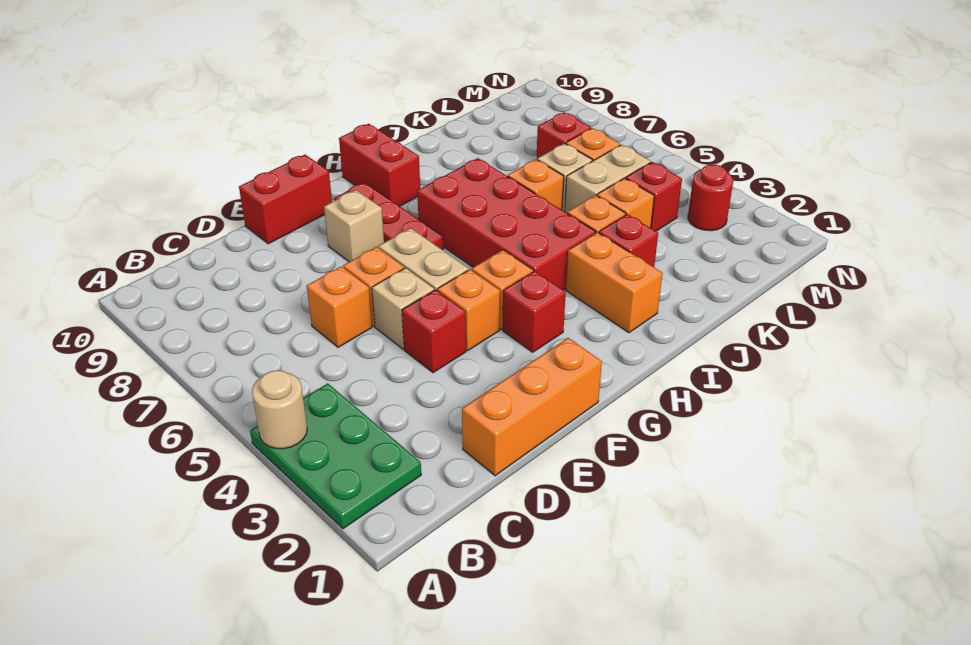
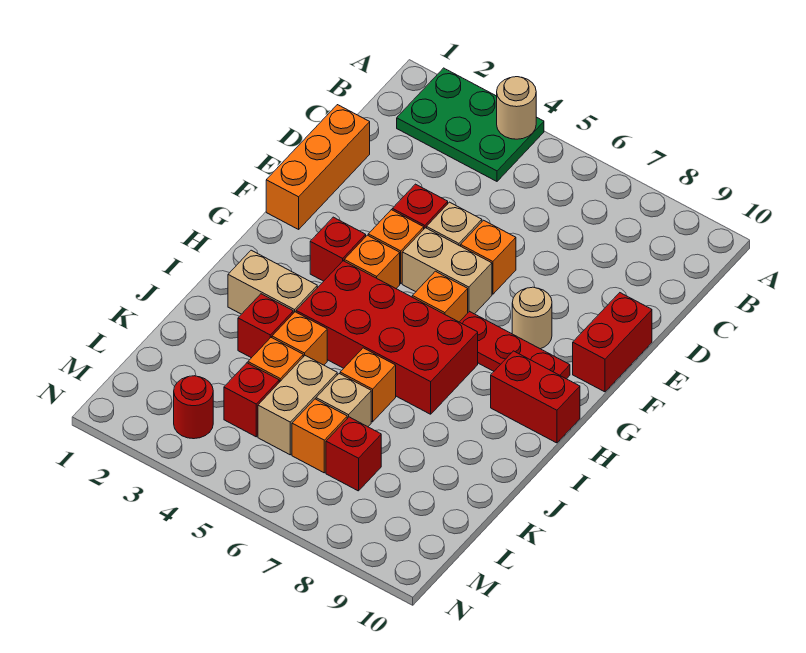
orange 1x1 brick [307,266,372,347] -> orange 1x1 brick moved to [412,271,468,322]
tan 1x1 brick [324,190,384,262] -> tan 1x1 round brick [512,287,552,349]
orange 1x2 brick [566,232,663,333] -> tan 1x2 brick [228,250,317,314]

